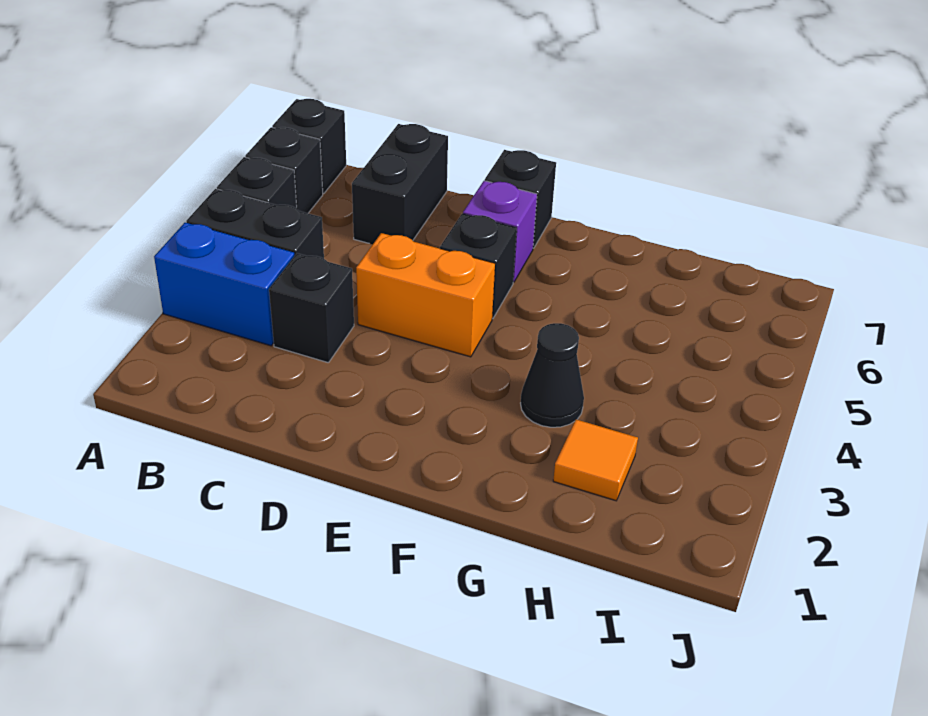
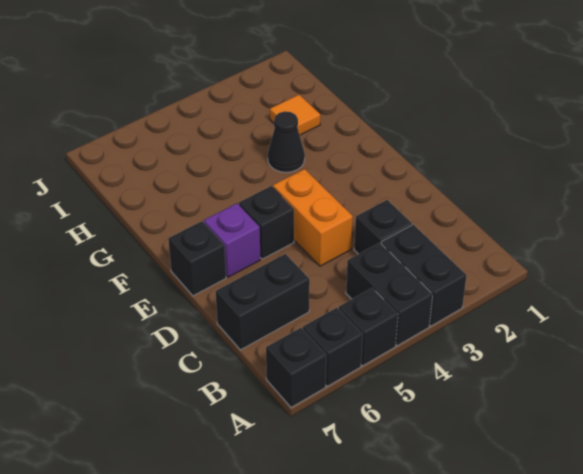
blue 1x2 brick [154,223,294,346] -> black 1x2 brick [381,224,467,326]

